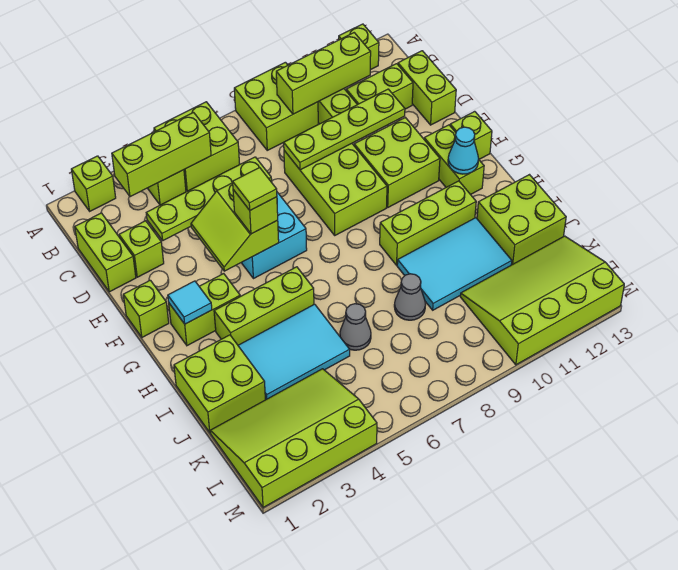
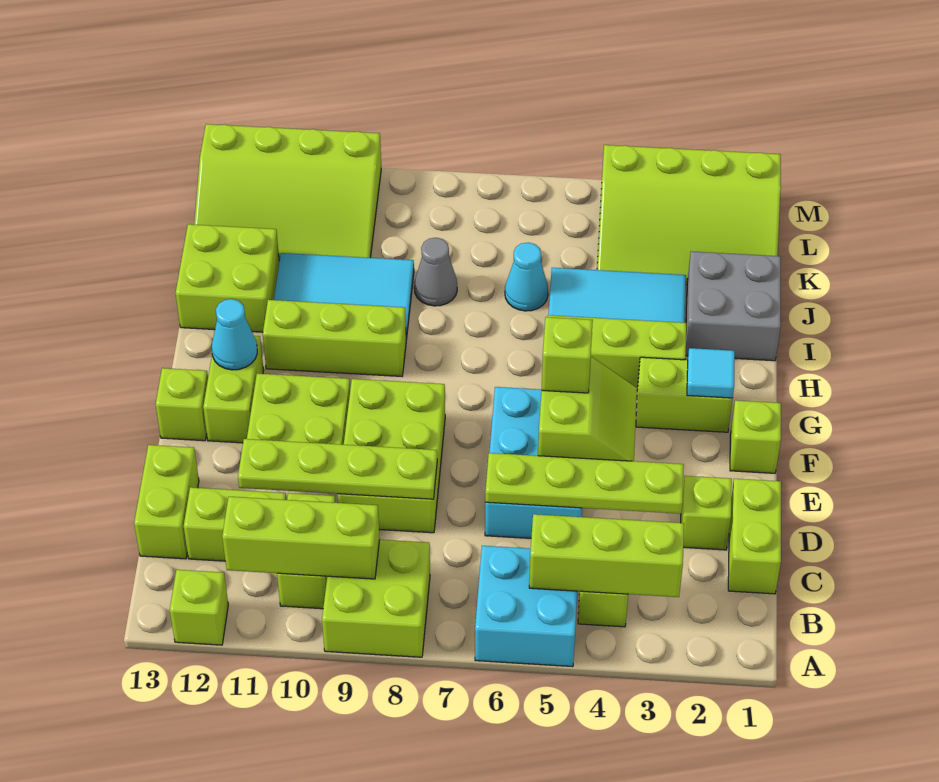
lime 1x1 brick [71,156,116,211] -> none
lime 2x2 brick [154,102,240,191] -> cyan 2x2 brick [475,546,577,667]
lime 1x1 tile [233,167,277,210] -> none
lime 2x2 brick [174,335,265,432] -> grey 2x2 brick [686,251,781,361]
grey 1x1 cone [340,304,371,350] -> cyan 1x1 cone [505,243,548,311]

